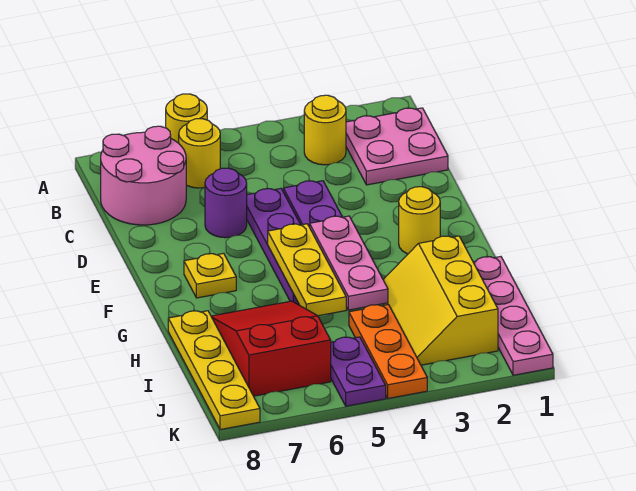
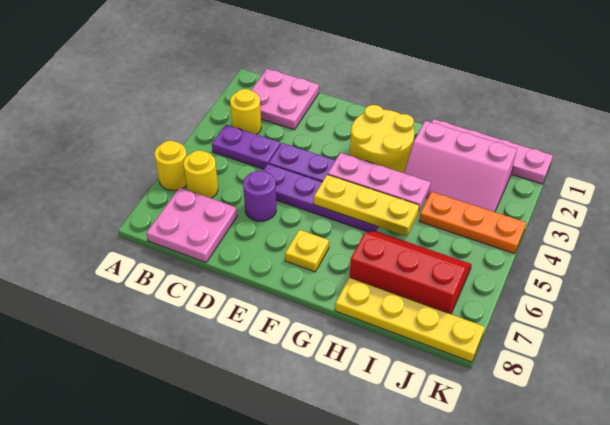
pink 2x2 round brick [101,126,186,225] -> pink 2x2 plate [146,188,238,263]
yellow 1x1 round brick [399,187,440,254] -> yellow 2x2 round brick [350,105,415,173]
yellow 2x3 slope [383,236,498,365] -> pink 2x3 slope [404,121,517,212]
red 2x3 slope [211,301,331,396] -> red 2x3 slope turned to [350,231,472,314]
purple 1x2 plate [331,337,386,406] -> purple 1x2 plate moved to [212,125,280,169]

